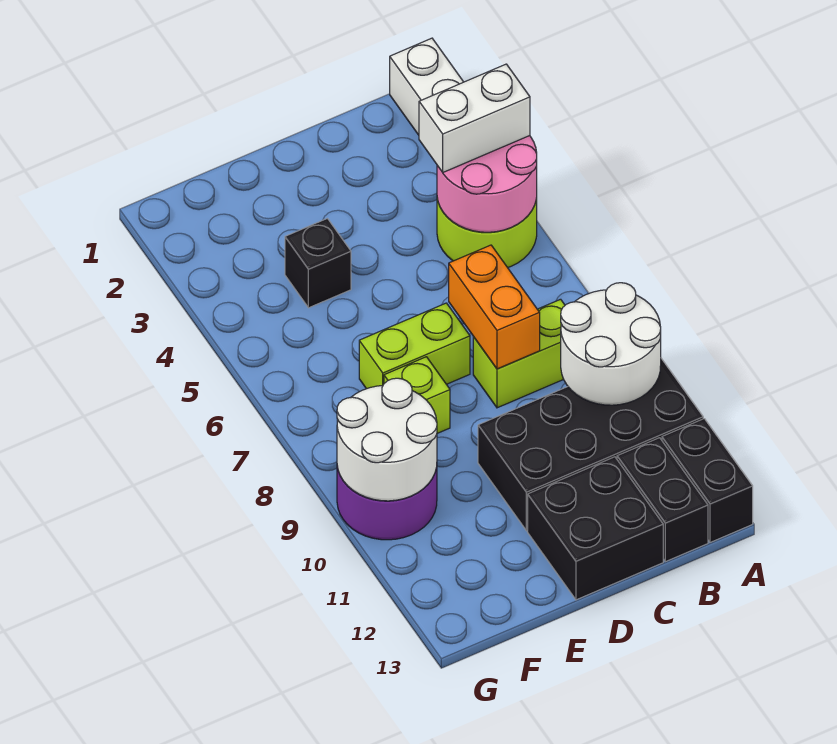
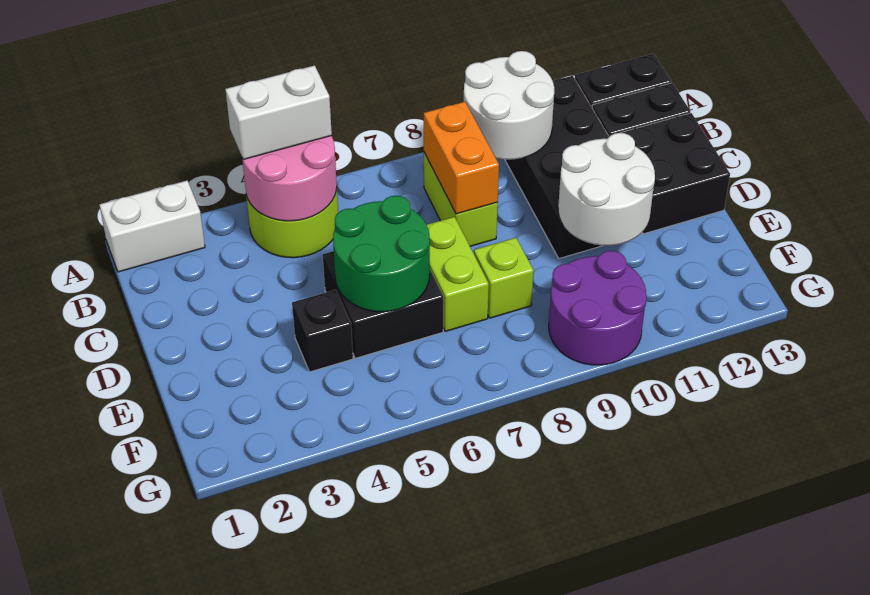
white 1x2 brick [419,64,530,172] -> white 1x2 brick turned to [225,65,332,160]
orange 1x2 brick [449,245,540,369] -> orange 1x2 brick turned to [424,102,499,214]
none -> black 2x2 brick [323,251,443,358]
none -> green 2x2 round brick [333,196,430,312]
white 2x2 round brick [337,378,437,501] -> white 2x2 round brick moved to [558,133,655,246]

